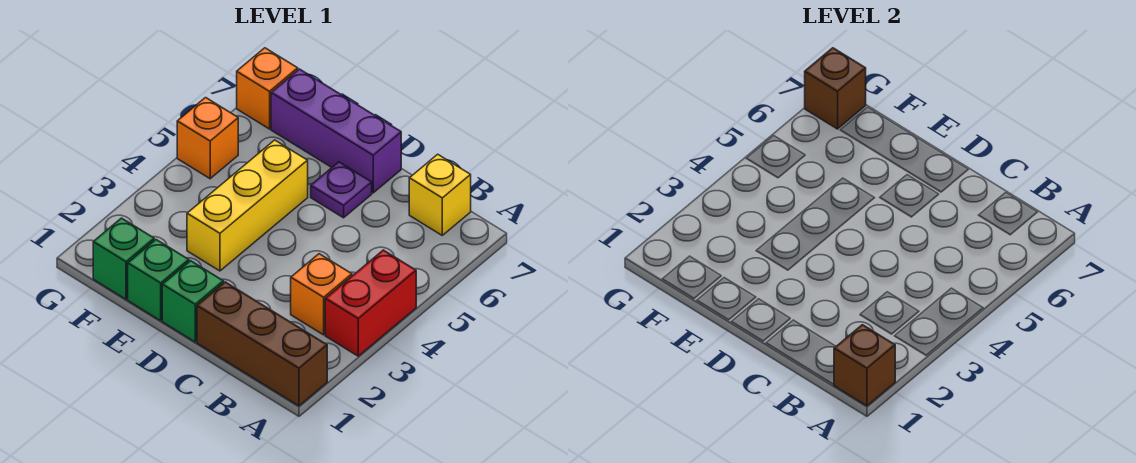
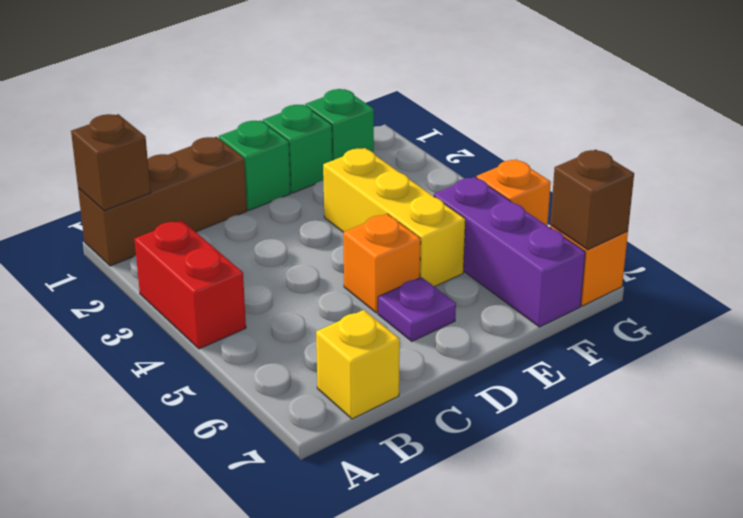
orange 1x1 brick [291,254,352,335] -> orange 1x1 brick moved to [343,214,421,313]
purple 1x3 brick [271,69,401,193] -> purple 1x3 brick turned to [434,177,585,327]

